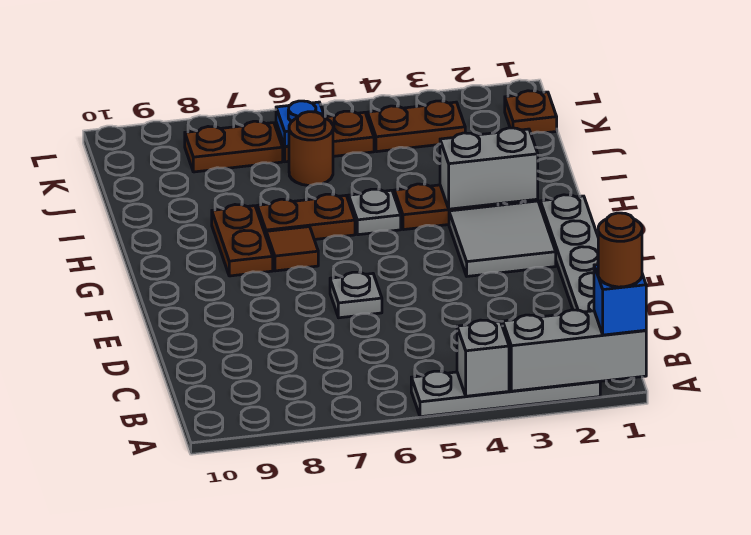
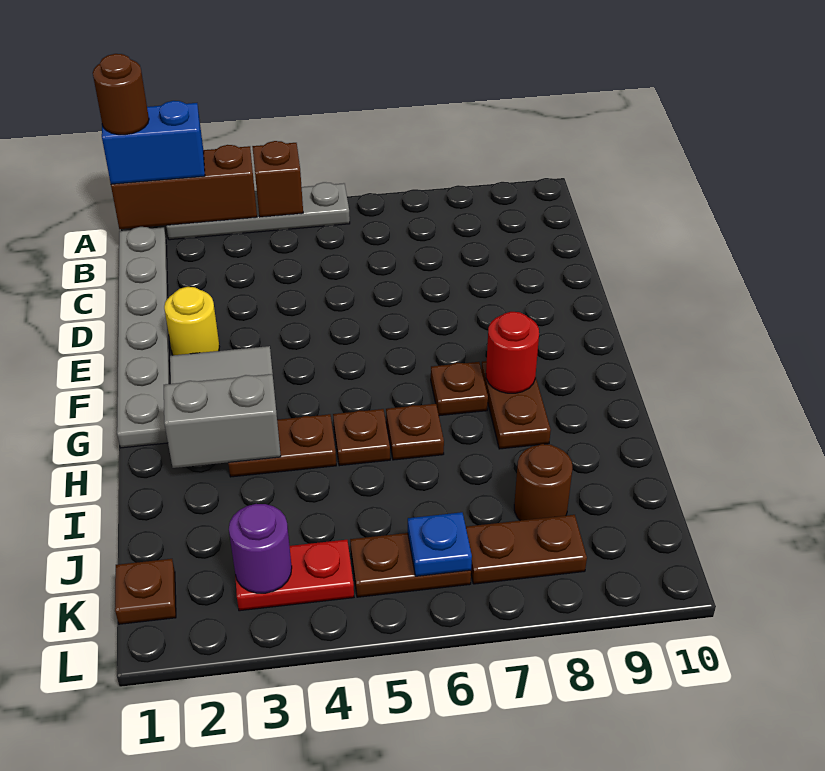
grey 1x3 brick [503,310,646,391] -> brown 1x3 brick [111,145,257,229]
blue 1x1 brick [594,265,646,335] -> blue 1x2 brick [102,101,205,184]
grey 1x1 brick [457,320,509,396] -> brown 1x1 brick [252,141,303,217]
none -> yellow 1x1 round brick [164,287,219,355]
grey 1x1 plate [330,272,382,318] -> none
brown 1x1 tile [266,227,318,271] -> brown 1x1 plate [431,362,488,416]
none -> red 1x1 round brick [486,312,539,393]
grey 1x1 plate [349,189,401,235] -> brown 1x1 plate [333,409,390,466]
brown 1x2 plate [257,194,355,240] -> brown 1x1 plate [386,404,444,460]
brown 1x1 round brick [289,112,333,186] -> brown 1x1 round brick moved to [514,444,572,521]
brown 1x2 plate [368,101,465,152] -> red 1x2 plate [235,540,354,611]
none -> purple 1x1 round brick [229,504,292,593]

